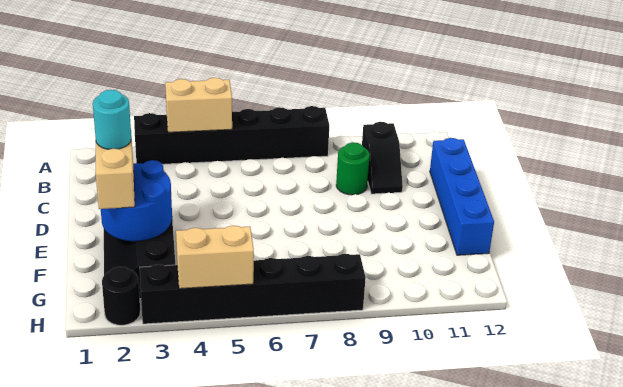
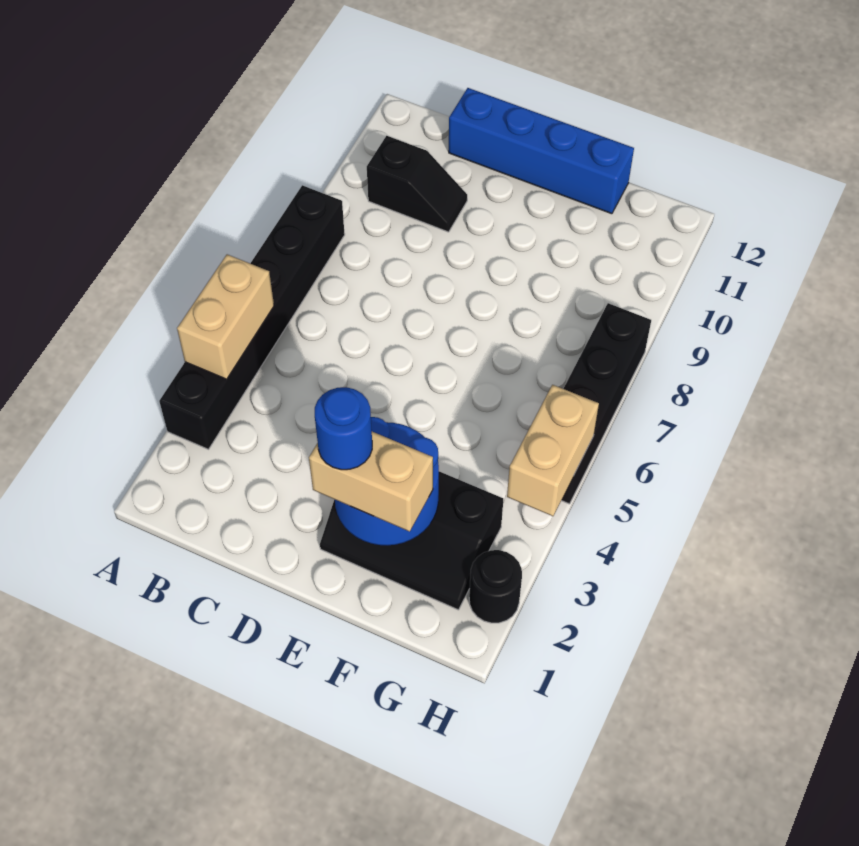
green 1x1 round brick [336,142,370,195] -> none
cyan 1x1 round brick [93,90,131,149] -> blue 1x1 round brick [315,387,372,470]
black 1x6 brick [140,254,366,324] -> black 1x4 brick [561,303,651,504]

